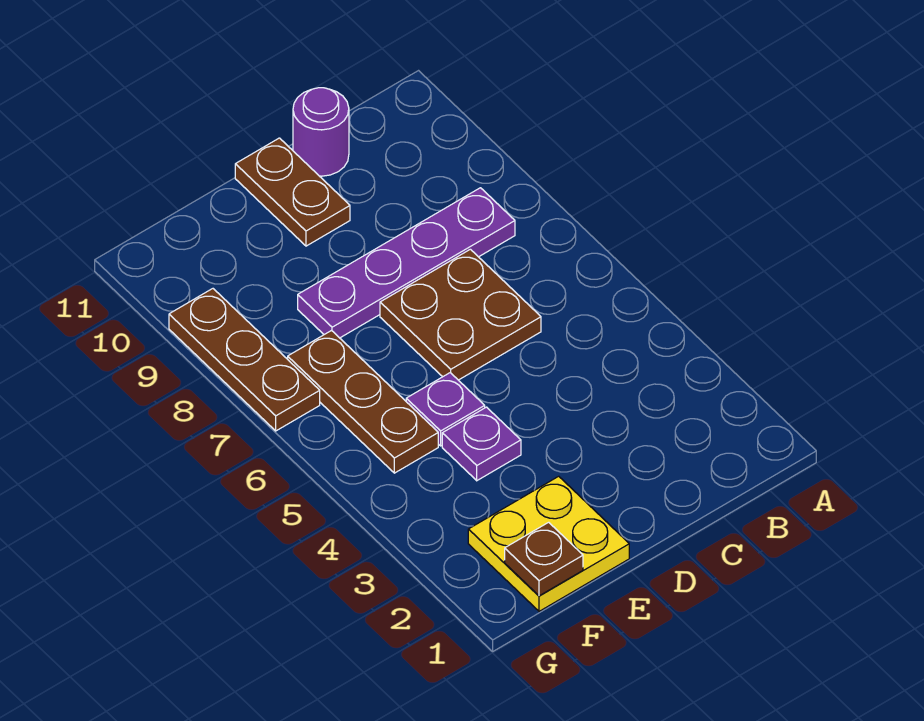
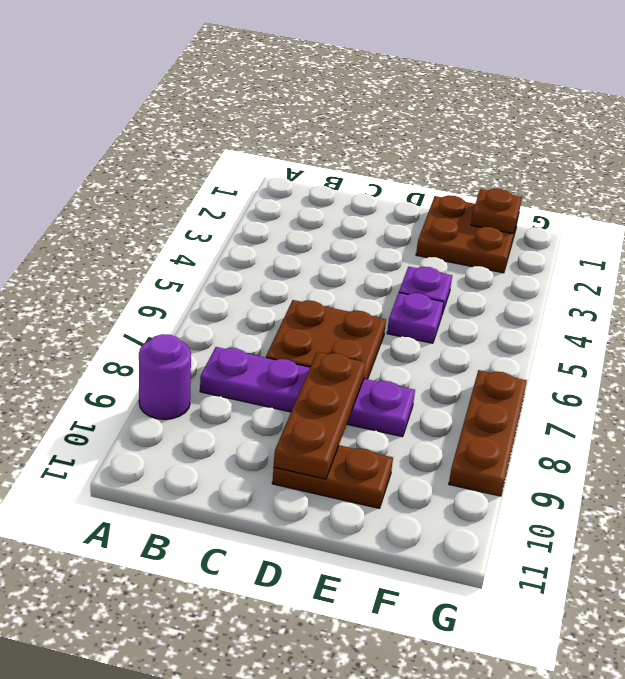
purple 1x1 round brick [293,88,349,176] -> purple 1x1 round brick moved to [139,334,191,419]
brown 1x2 plate [235,138,350,246] -> brown 1x2 plate turned to [272,445,393,508]
yellow 2x2 plate [468,476,629,611] -> brown 2x2 plate [416,195,519,273]
brown 1x3 plate [288,331,438,473] -> brown 1x3 plate moved to [274,352,366,479]

